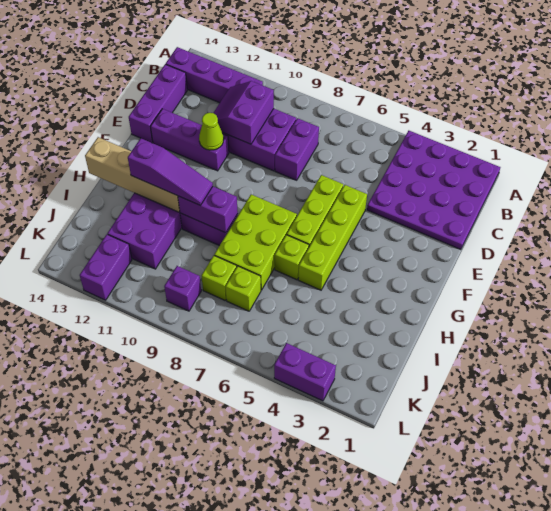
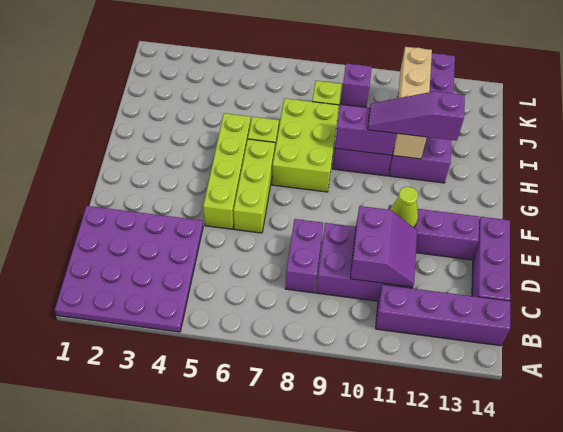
tan 1x4 brick [85,137,180,212] -> tan 1x4 brick turned to [393,47,432,159]
lime 1x1 brick [226,266,261,311] -> none
purple 1x2 brick [274,343,336,401] -> none

